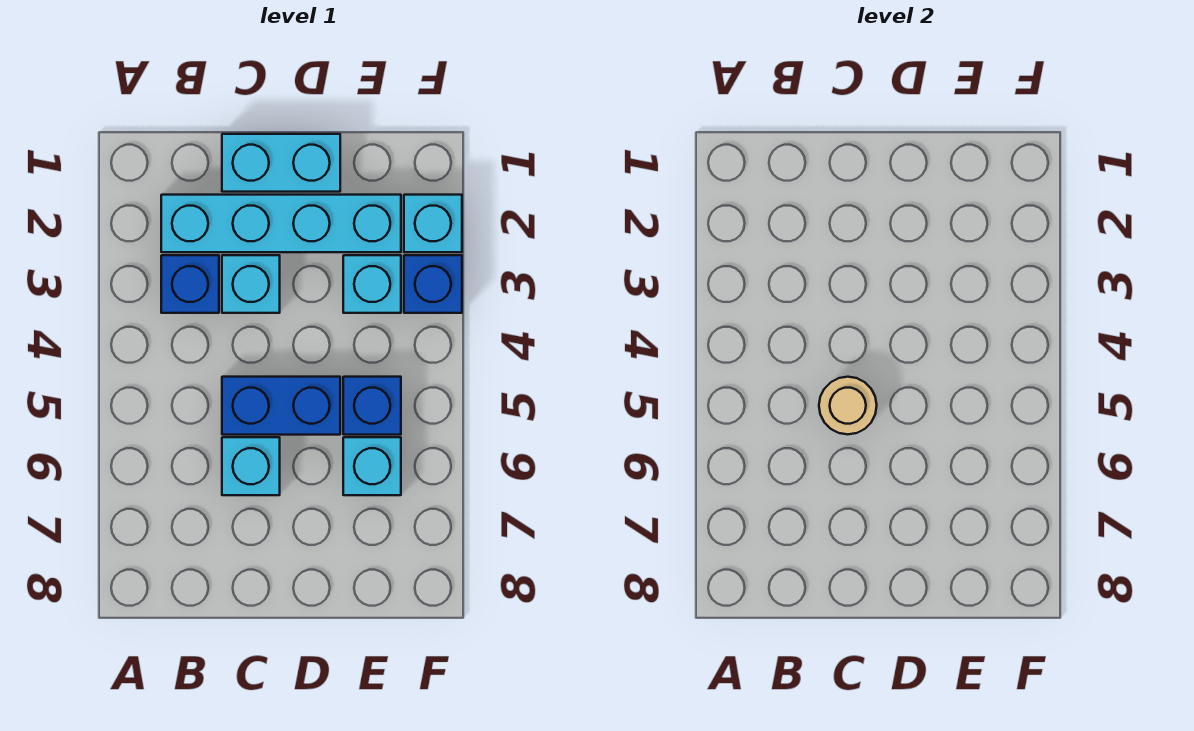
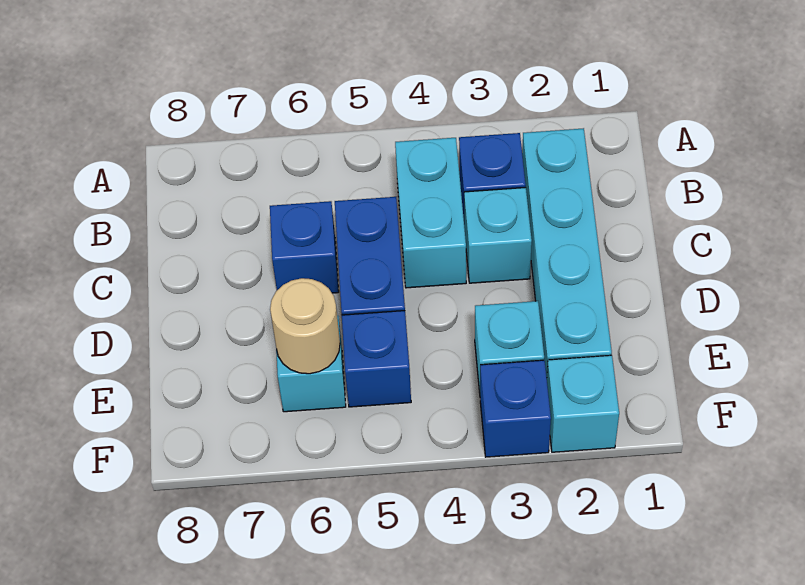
cyan 1x2 brick [222,134,340,192] -> cyan 1x2 brick moved to [395,138,466,288]
tan 1x1 round brick [819,377,877,434] -> tan 1x1 round brick moved to [270,278,340,374]
cyan 1x1 brick [222,437,280,495] -> blue 1x1 brick [270,201,339,293]

